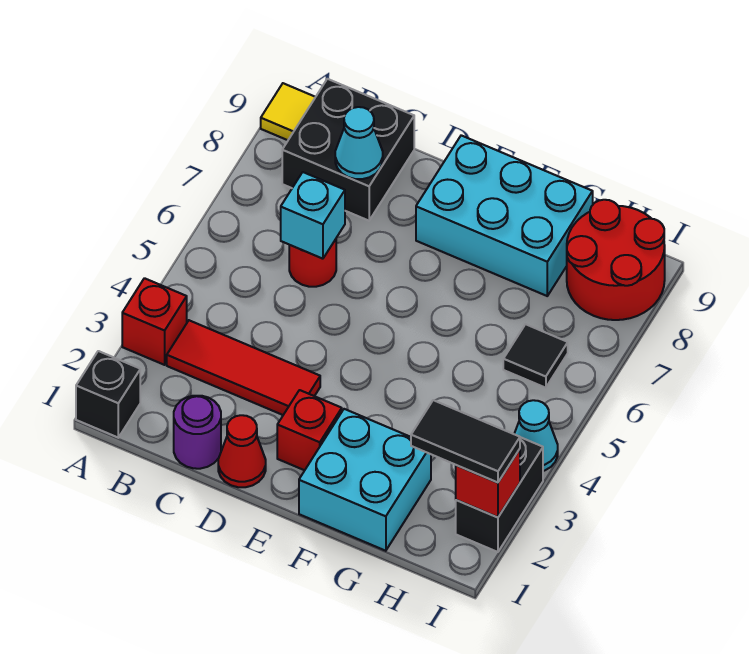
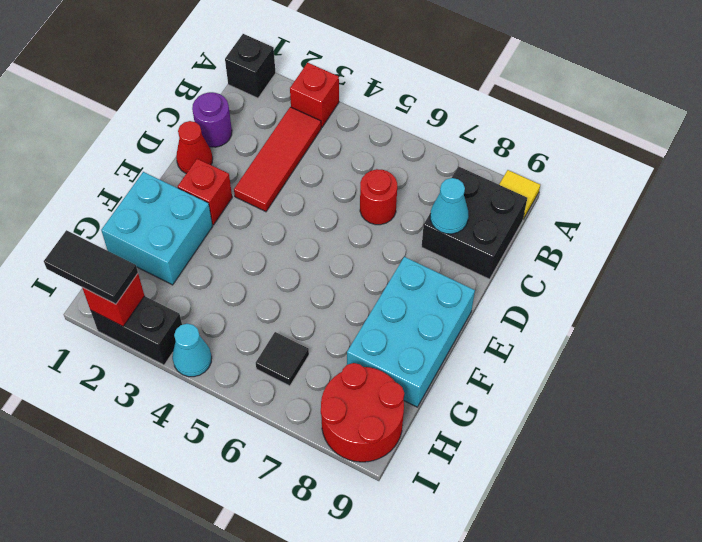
cyan 1x1 brick [281,172,345,259] -> none
black 1x2 tile [411,400,520,483] -> black 1x2 tile turned to [44,230,138,304]

